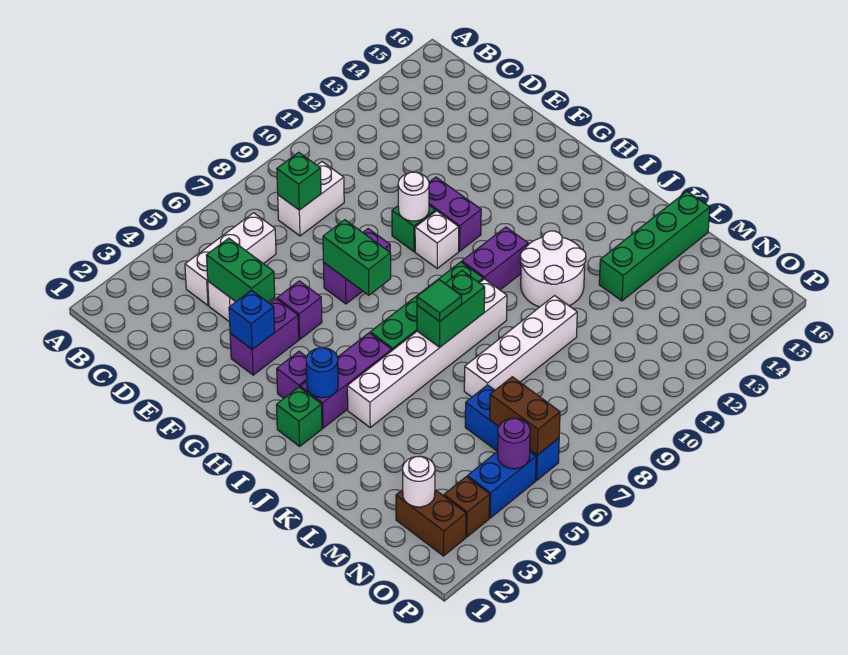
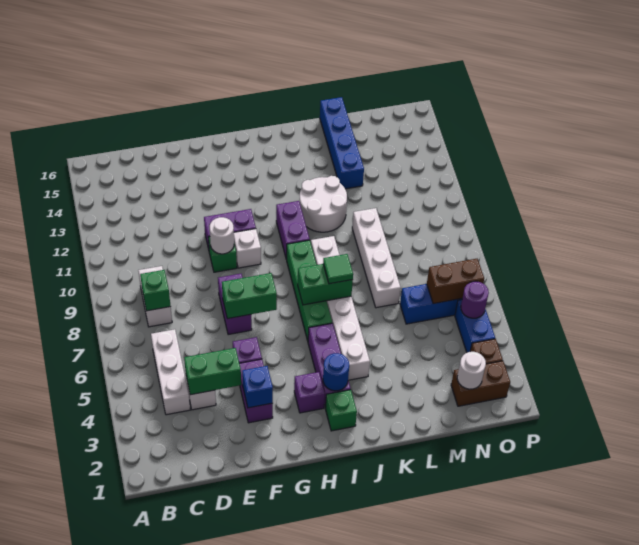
green 1x2 brick [417,271,485,347] -> green 1x2 brick turned to [298,264,353,305]
green 1x4 brick [599,191,710,301] -> blue 1x4 brick [320,97,364,189]

